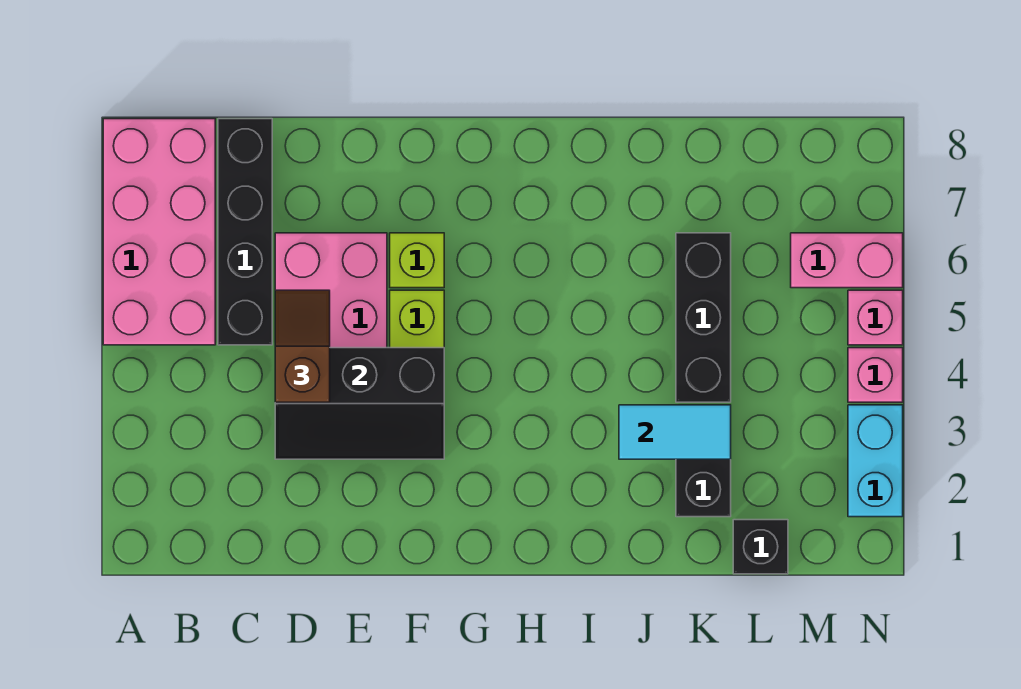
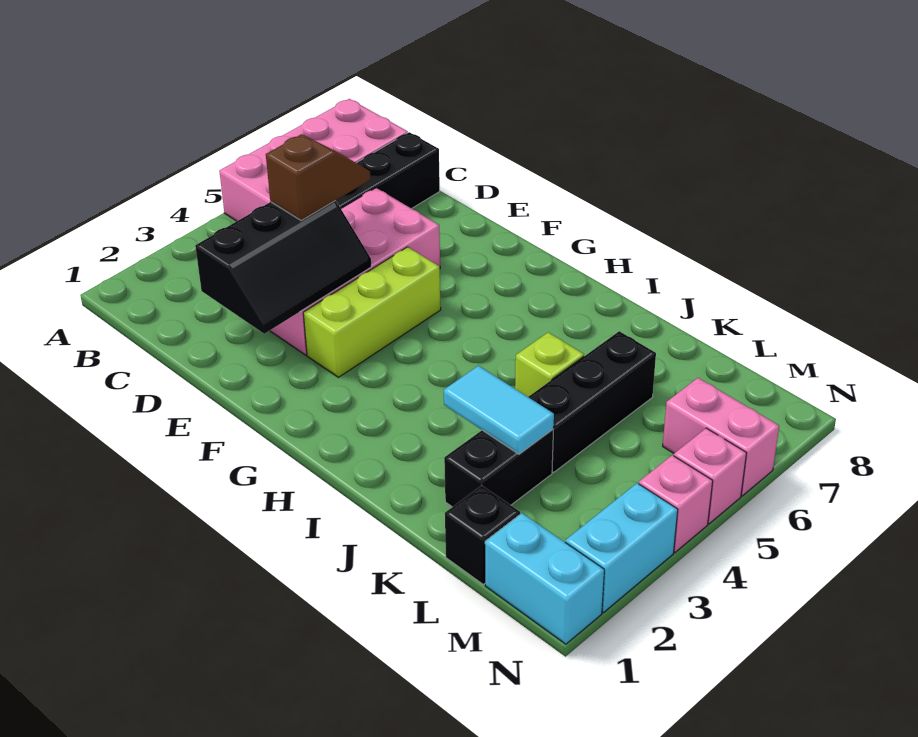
black 2x3 slope [275,348,444,459] -> black 2x3 slope turned to [195,201,371,334]
lime 1x1 brick [390,233,444,288] -> lime 1x1 brick moved to [515,332,584,397]
none -> cyan 1x2 brick [485,513,604,644]

